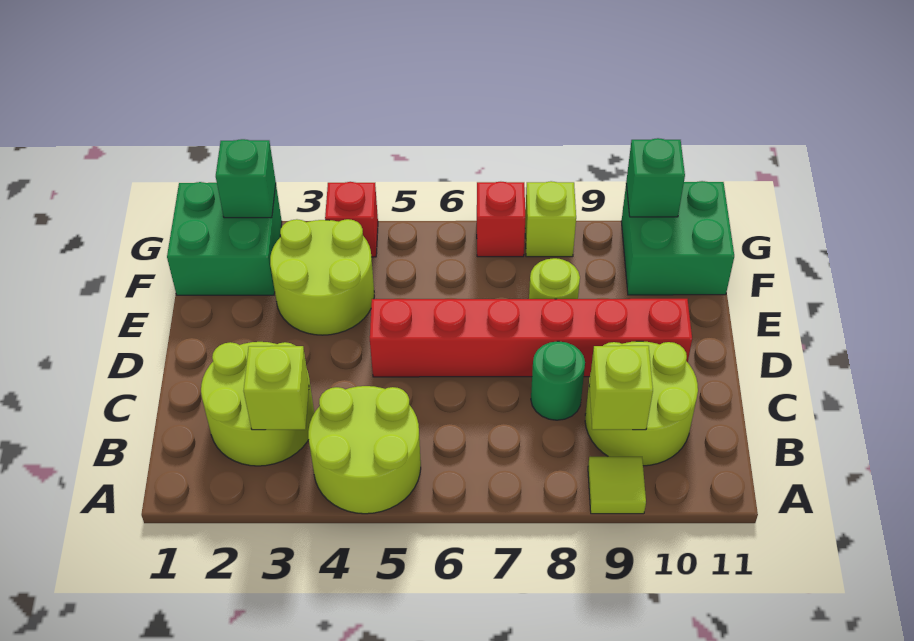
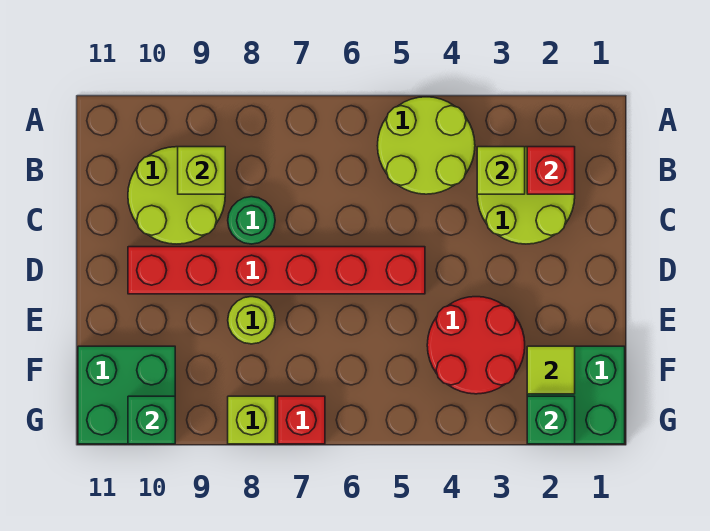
lime 1x1 tile [588,457,646,514] -> lime 1x1 tile moved to [527,346,575,394]
lime 2x2 round brick [270,219,374,335] -> red 2x2 round brick [427,297,525,394]
red 1x1 brick [325,182,378,257] -> red 1x1 brick moved to [527,147,575,194]

